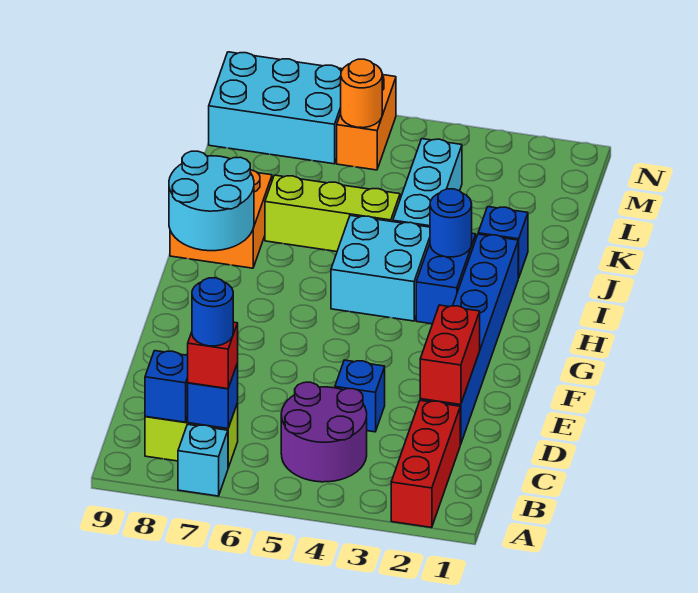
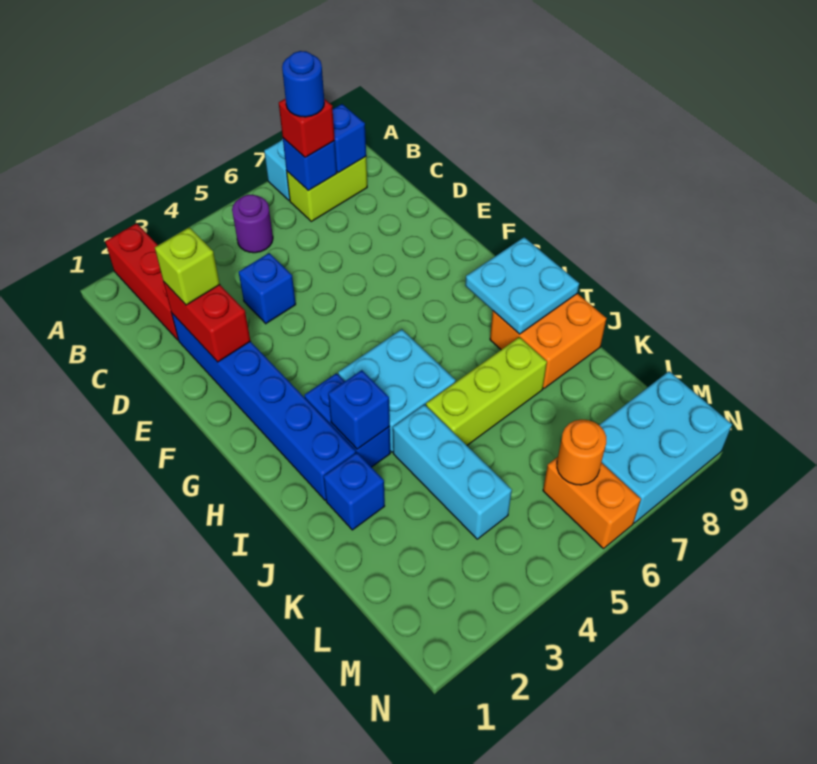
purple 2x2 round brick [281,382,367,482] -> purple 1x1 round brick [232,195,273,253]
none -> lime 1x1 brick [155,227,220,305]
cyan 2x2 round brick [169,151,254,251] -> cyan 2x2 plate [465,237,579,334]
blue 1x1 round brick [430,189,472,257] -> blue 1x1 brick [328,370,390,449]

